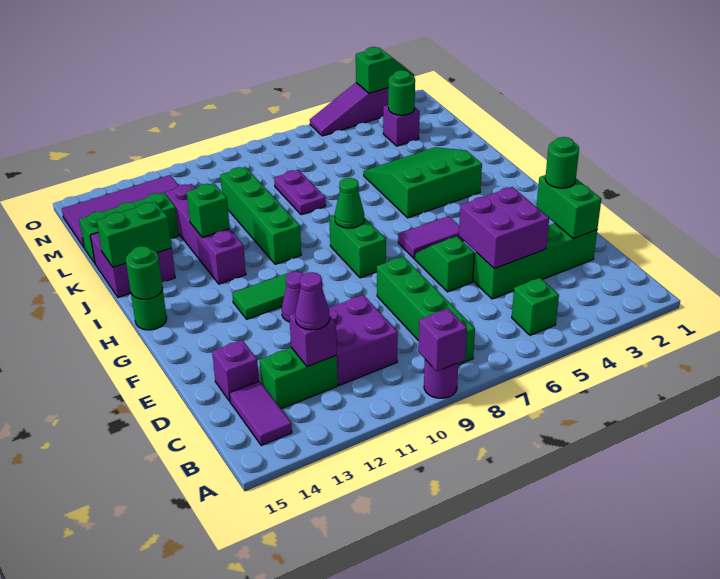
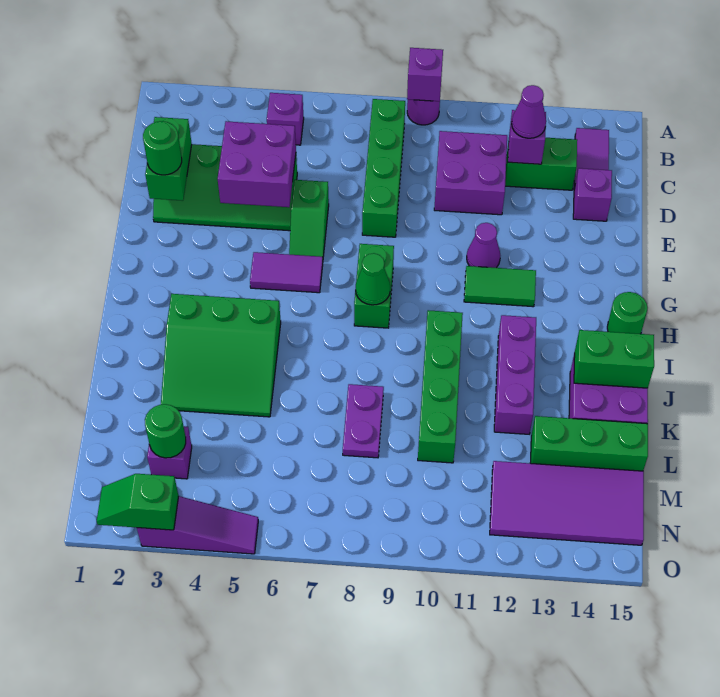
green 1x1 brick [512,278,559,335] -> purple 1x1 brick [267,93,304,145]
green 1x1 round brick [126,246,163,299] -> none
purple 1x4 brick [165,184,246,284] -> purple 1x3 brick [494,315,536,434]
green 1x1 brick [187,183,230,237] -> none

